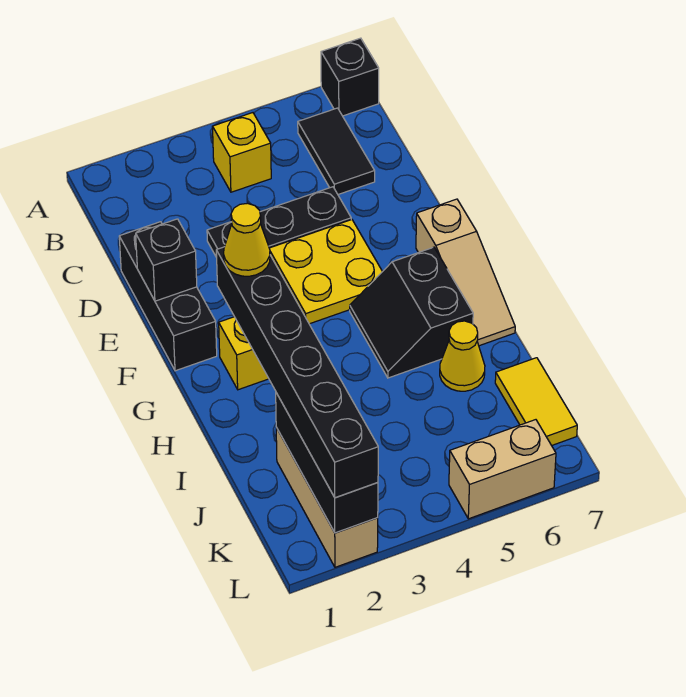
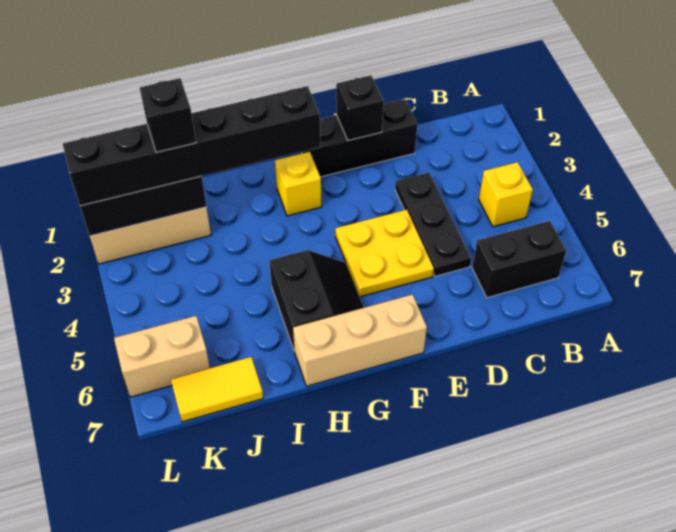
black 1x1 brick [321,38,379,116] -> black 1x1 brick moved to [140,78,196,152]
black 1x2 tile [298,108,375,194] -> black 1x2 brick [472,221,566,298]
tan 1x3 slope [416,199,515,346] -> tan 1x3 brick [293,294,427,386]
yellow 1x1 cone [224,203,270,276] -> none
black 2x2 slope [350,247,473,378] -> black 2x2 slope turned to [269,250,364,351]
yellow 1x1 cone [440,321,485,391] -> none
tan 1x2 brick [449,420,556,519] -> tan 1x2 brick turned to [114,316,210,397]

